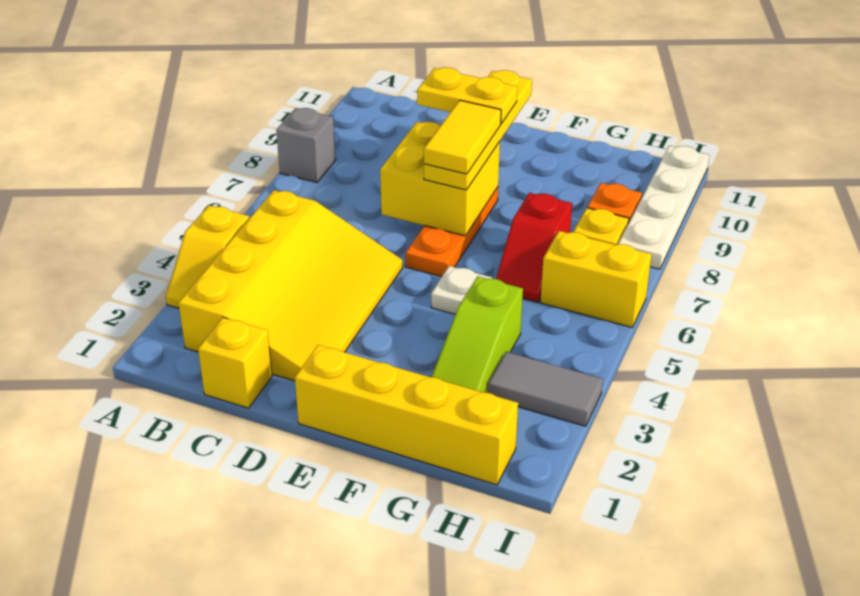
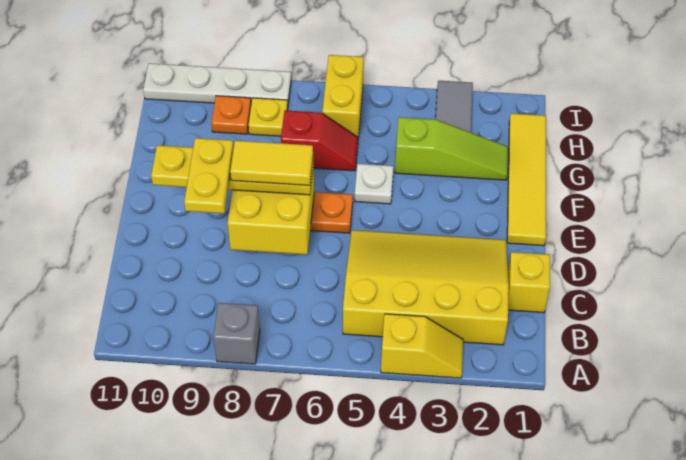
yellow 1x4 brick [295,345,518,485] -> yellow 1x4 tile [507,113,546,246]

